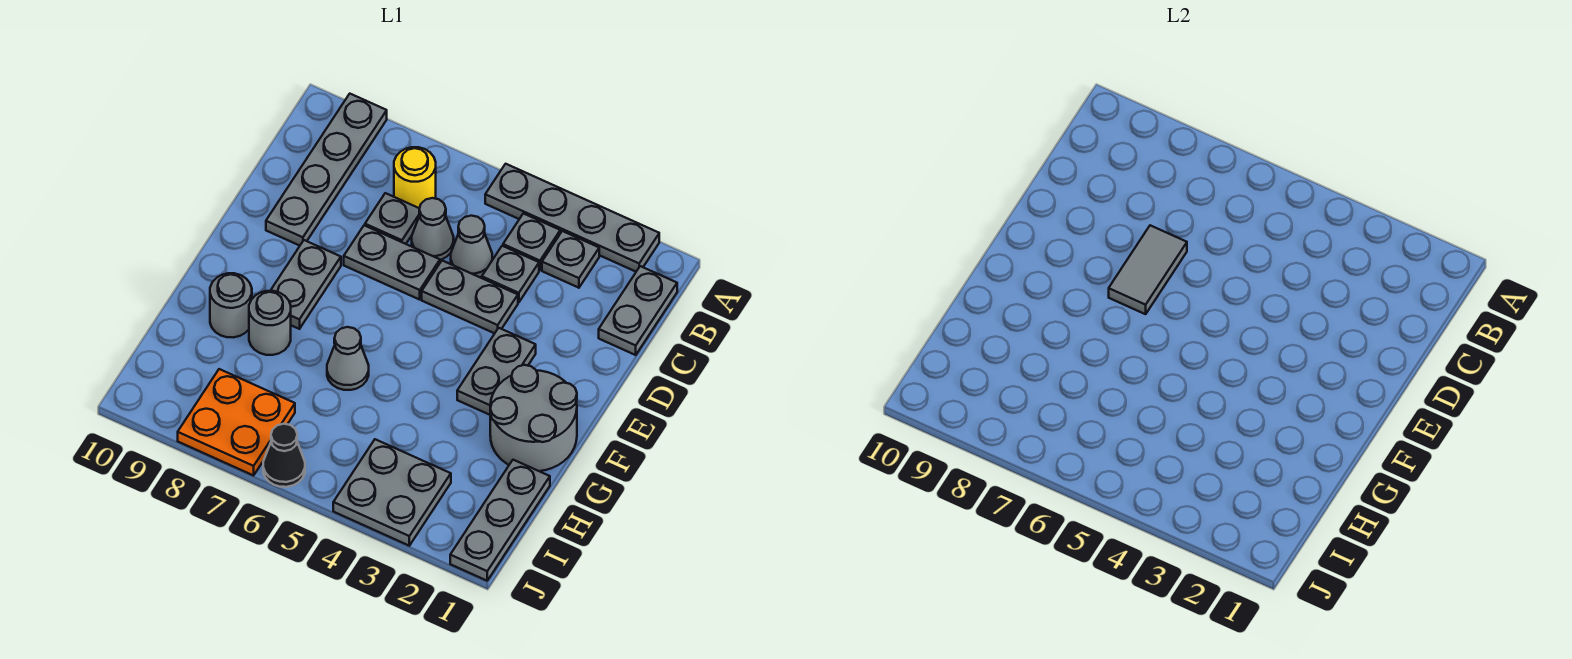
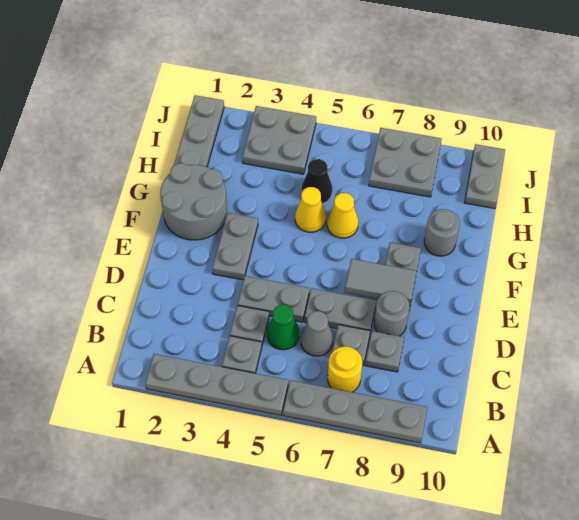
grey 1x4 plate [266,94,387,246] -> grey 1x4 plate turned to [283,380,427,443]
grey 1x2 plate [599,266,677,355] -> grey 1x2 plate moved to [465,144,505,209]
grey 1x1 plate [542,231,599,288] -> grey 1x1 plate moved to [365,331,404,372]
grey 1x1 cone [451,216,492,277] -> green 1x1 cone [267,305,299,350]
grey 1x2 tile [1109,225,1187,314] -> grey 1x2 tile turned to [345,259,417,304]
none -> yellow 1x1 cone [295,187,326,232]
grey 1x1 cone [327,327,369,390] -> yellow 1x1 cone [327,193,358,238]
grey 1x1 round brick [249,291,291,355] -> grey 1x1 round brick moved to [374,291,410,336]
orange 2x2 plate [178,369,295,475] -> grey 2x2 plate [369,128,442,197]
black 1x1 cone [263,424,305,487] -> black 1x1 cone moved to [302,159,332,204]

